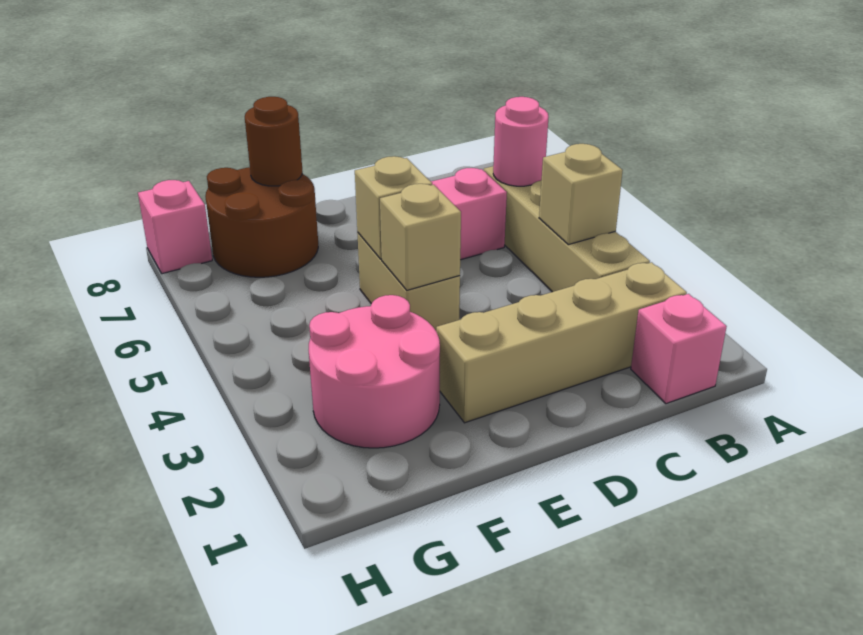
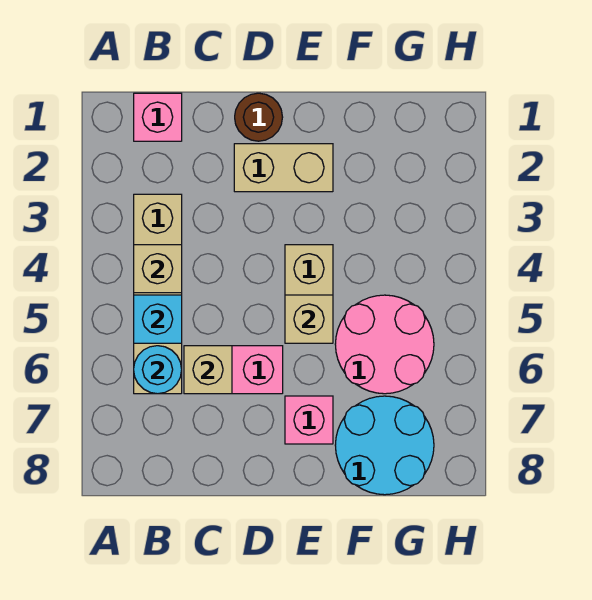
tan 1x4 brick [436,262,687,423] -> tan 1x2 brick [234,144,333,192]
none -> cyan 1x1 brick [134,295,182,343]
pink 1x1 round brick [493,97,548,186] -> cyan 1x1 round brick [134,346,182,394]
tan 1x1 brick [380,184,461,290] -> tan 1x1 brick moved to [184,346,232,394]
pink 2x2 round brick [309,295,440,448] -> pink 2x2 round brick moved to [335,295,434,394]
brown 2x2 round brick [205,167,318,277] -> cyan 2x2 round brick [335,396,434,495]
brown 1x1 round brick [245,97,303,186] -> brown 1x1 round brick moved to [235,93,283,141]
pink 1x1 brick [138,180,212,274] -> pink 1x1 brick moved to [285,396,333,444]

